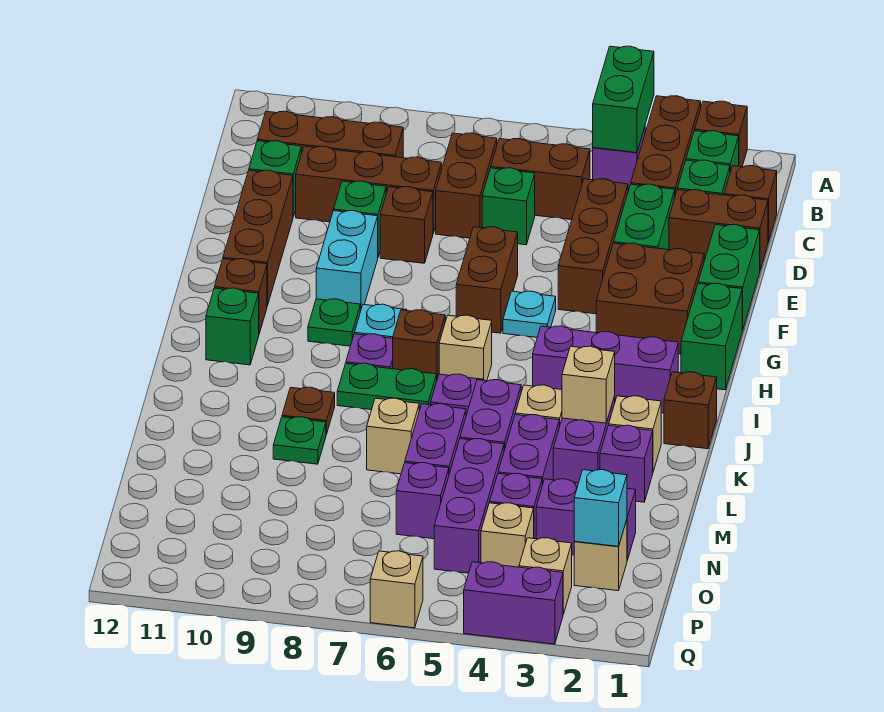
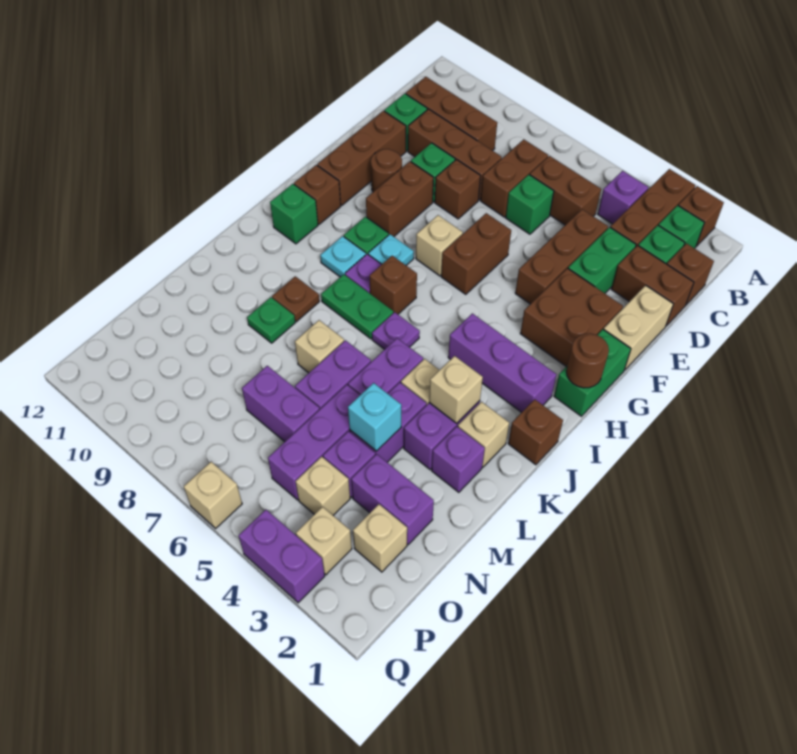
green 1x2 brick [593,46,654,153] -> none
green 1x2 brick [698,225,760,331] -> tan 1x2 brick [604,285,673,370]
cyan 1x2 brick [316,211,378,312] -> brown 1x2 brick [366,161,433,237]
none -> brown 1x1 round brick [371,149,402,192]
cyan 1x1 plate [503,291,556,337] -> cyan 1x1 plate moved to [320,236,366,277]
none -> brown 1x1 round brick [566,333,609,388]
tan 1x1 brick [439,315,492,381] -> tan 1x1 brick moved to [416,215,463,276]
purple 1x1 brick [396,463,449,539] -> purple 1x2 brick [242,366,320,442]
cyan 1x1 brick [574,470,627,546] -> cyan 1x1 brick moved to [348,383,401,451]

